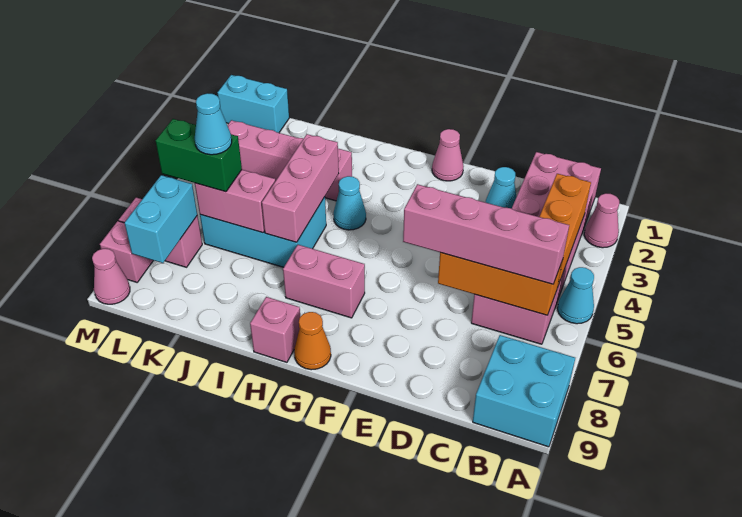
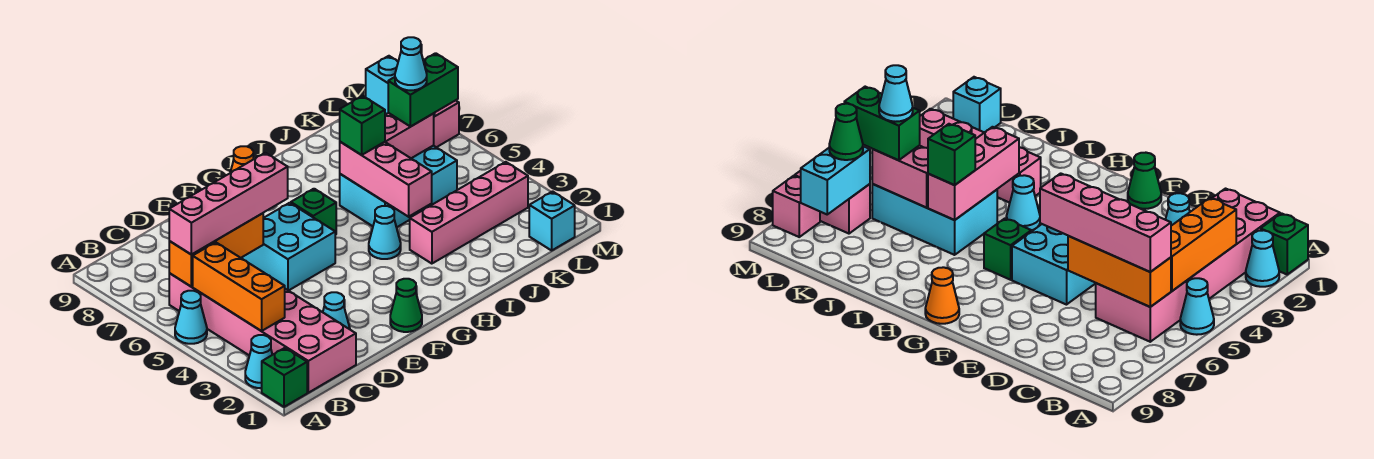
none -> green 1x1 brick [262,348,307,407]
pink 1x1 cone [584,193,619,248] -> cyan 1x1 cone [245,335,272,388]
cyan 2x2 brick [473,335,575,447] -> cyan 2x2 brick moved to [242,203,335,291]
pink 1x1 cone [432,129,463,181] -> green 1x1 cone [390,279,422,332]
none -> green 1x1 brick [291,189,336,235]
pink 1x2 brick [283,245,365,318] -> none
pink 1x1 brick [250,297,300,362] -> none
none -> green 1x1 brick [340,96,385,155]
cyan 1x2 brick [217,75,289,133] -> cyan 1x1 brick [529,191,575,250]
none -> green 1x1 cone [829,104,863,160]
pink 1x1 cone [92,249,130,304] -> none

